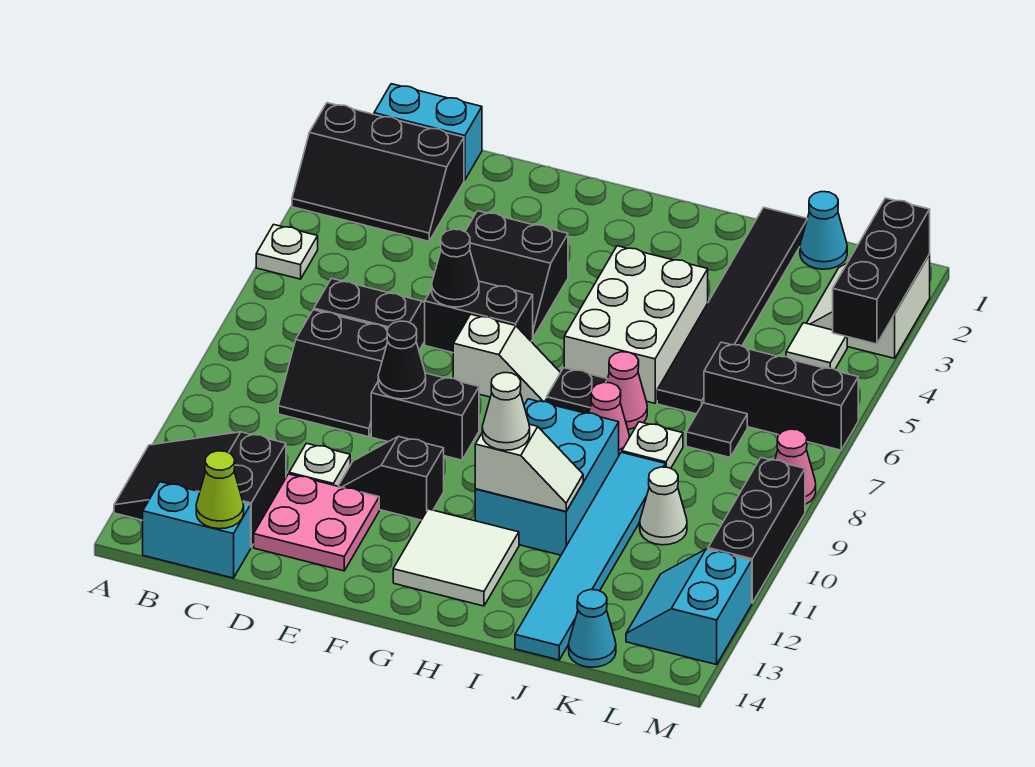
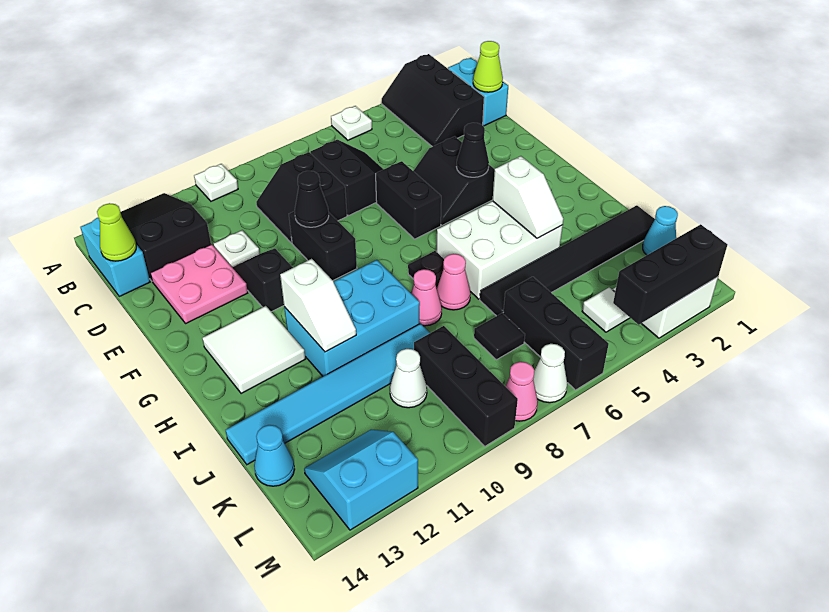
none -> lime 1x1 cone [473,41,503,92]
black 1x1 cone [432,229,479,307] -> black 1x1 cone moved to [457,123,489,177]
white 1x2 slope [453,314,560,405] -> white 1x2 slope moved to [493,156,563,238]
white 1x1 cone [482,373,530,450] -> white 1x1 cone moved to [533,344,567,403]
white 1x1 plate [622,422,683,468] -> white 1x1 plate moved to [194,164,238,201]
black 1x3 brick [708,458,805,603] -> black 1x3 brick turned to [414,326,518,446]

